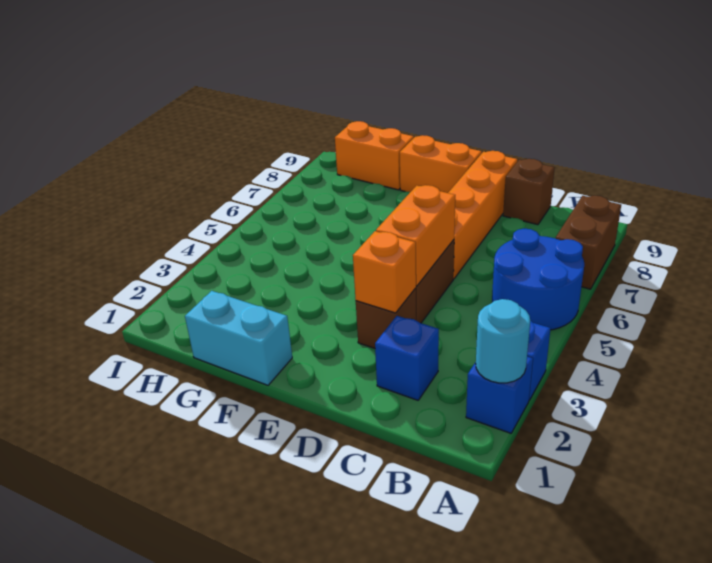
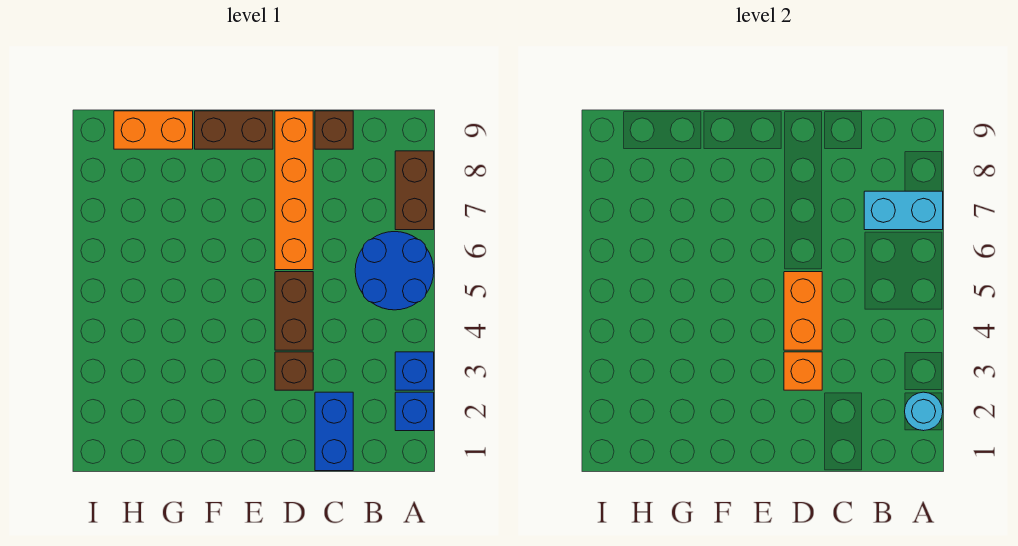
blue 1x1 brick [375,316,439,400] -> blue 1x2 brick [315,392,353,471]
orange 1x2 brick [400,135,482,193] -> brown 1x2 brick [195,111,273,149]
cyan 1x2 brick [185,291,292,385] -> cyan 1x2 brick moved to [864,191,943,230]

